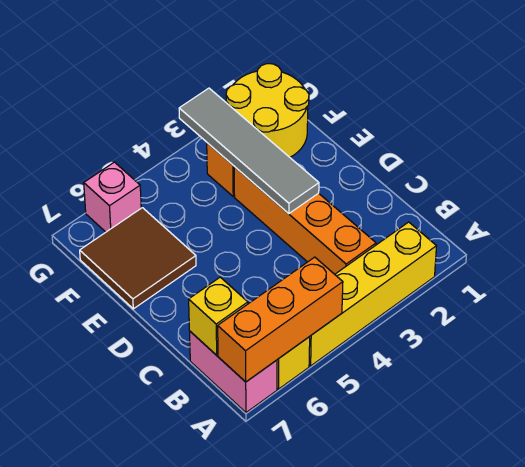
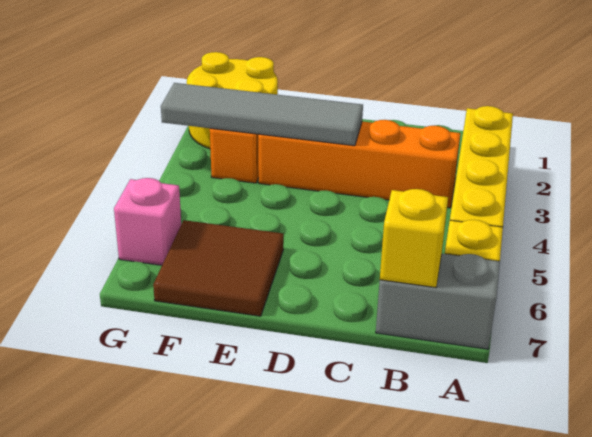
orange 1x3 brick [218,257,343,382] -> none
pink 1x2 brick [190,332,277,412] -> grey 1x2 brick [376,254,500,349]

